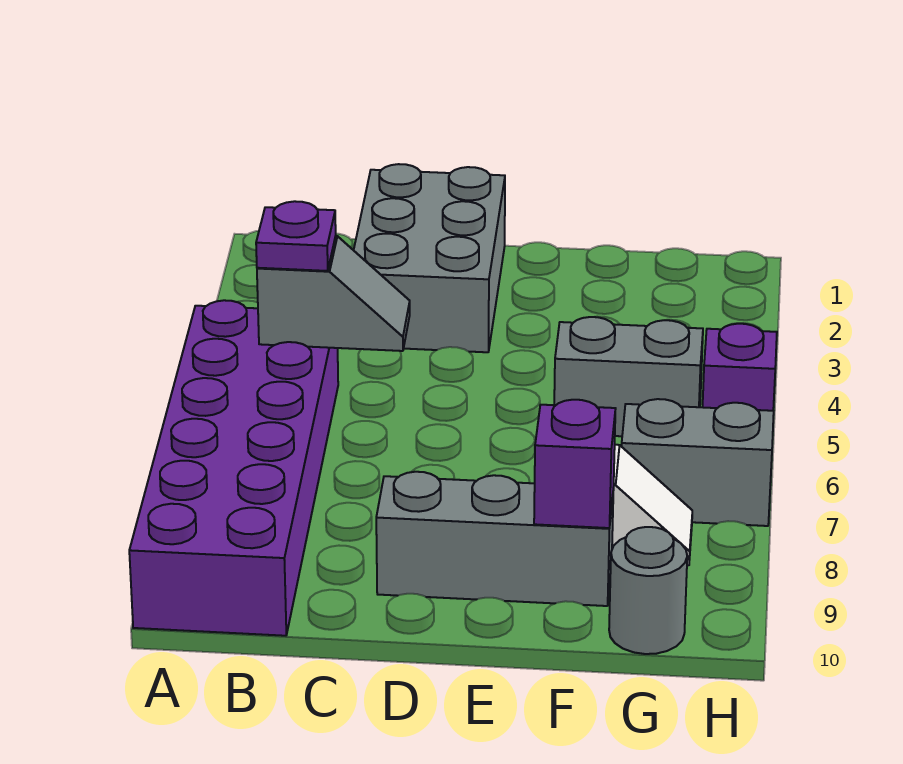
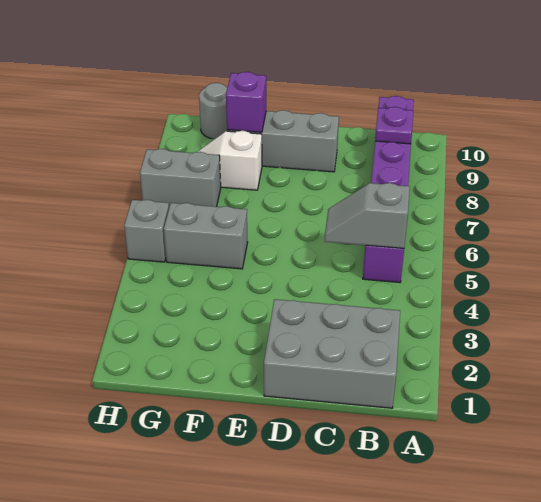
purple 2x6 brick [129,300,338,636] -> purple 1x6 brick [363,96,414,283]
purple 1x1 plate [256,201,336,271] -> purple 1x1 plate moved to [375,107,413,144]
grey 2x3 brick [354,164,505,352] -> grey 2x3 brick turned to [264,299,400,408]
purple 1x1 brick [703,324,777,411] -> grey 1x1 brick [124,200,169,262]

